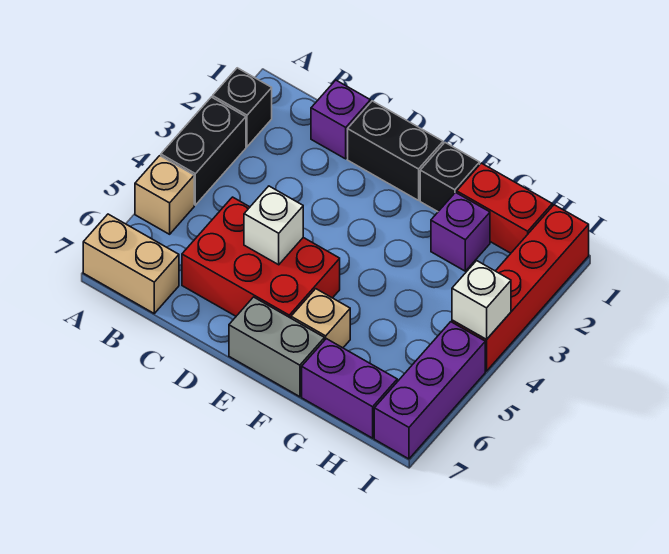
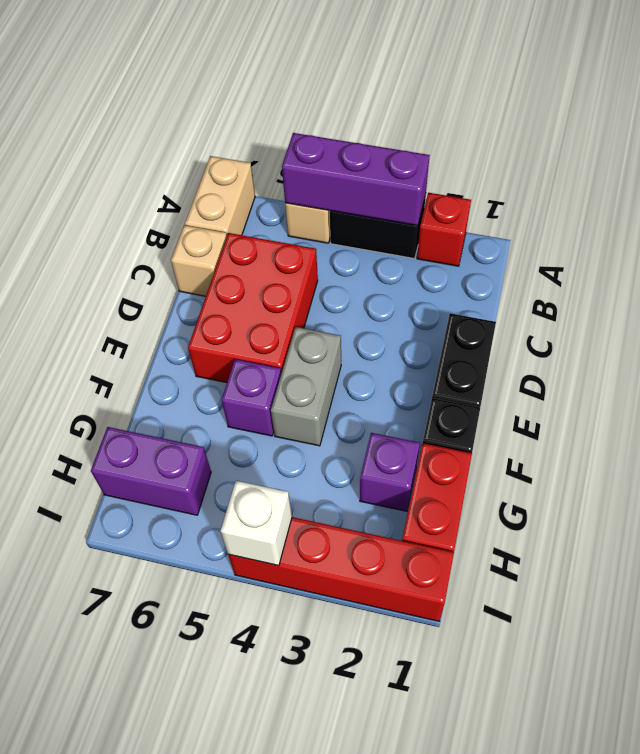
black 1x1 brick [213,68,272,146] -> red 1x1 brick [417,193,471,266]
purple 1x1 brick [311,80,370,159] -> purple 1x1 brick moved to [222,359,281,436]
white 1x1 brick [244,186,303,265] -> none
grey 1x2 brick [229,297,324,397] -> grey 1x2 brick moved to [271,327,341,446]
tan 1x1 brick [291,289,350,348] -> tan 1x1 brick moved to [171,225,227,296]
purple 1x2 brick [302,339,397,438] -> purple 1x2 brick turned to [91,427,211,515]
purple 1x3 brick [374,322,485,459] -> purple 1x3 brick moved to [282,133,430,226]

